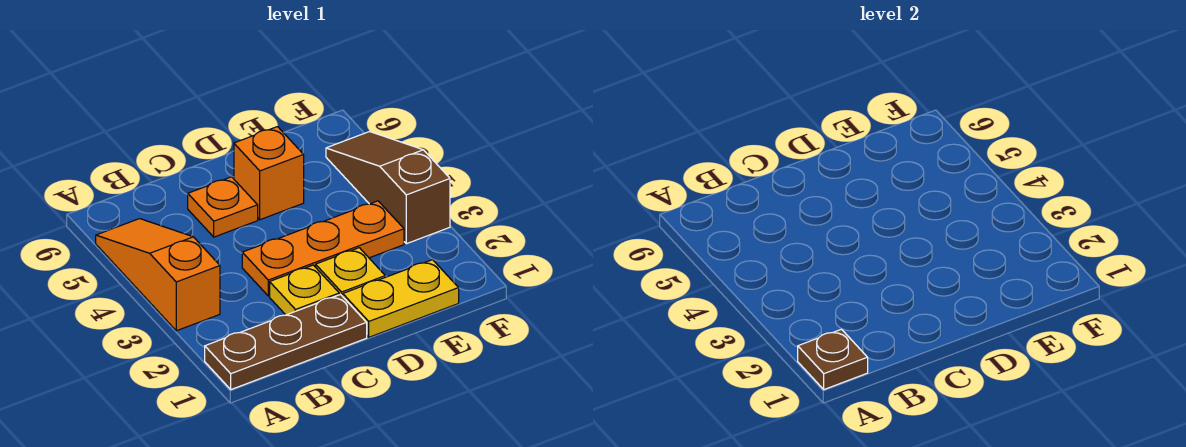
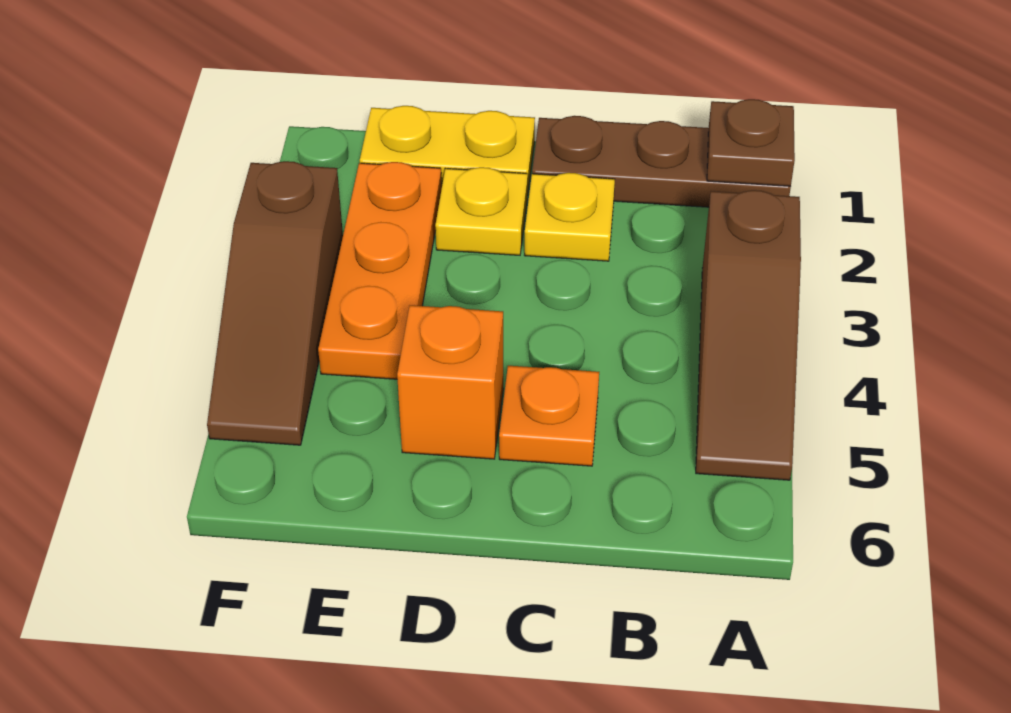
orange 1x3 slope [96,219,220,331] -> brown 1x3 slope [696,190,801,480]
orange 1x3 plate [242,201,404,296] -> orange 1x3 plate turned to [318,162,442,379]

